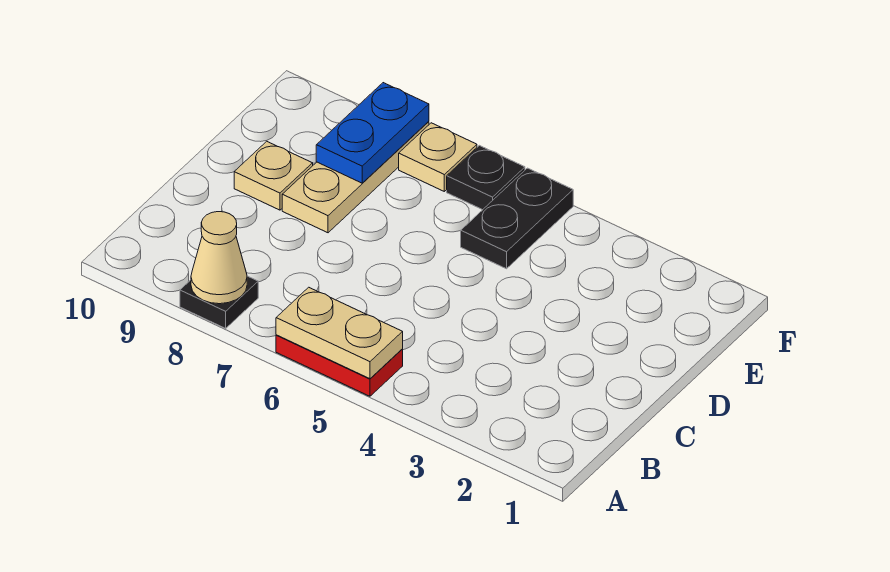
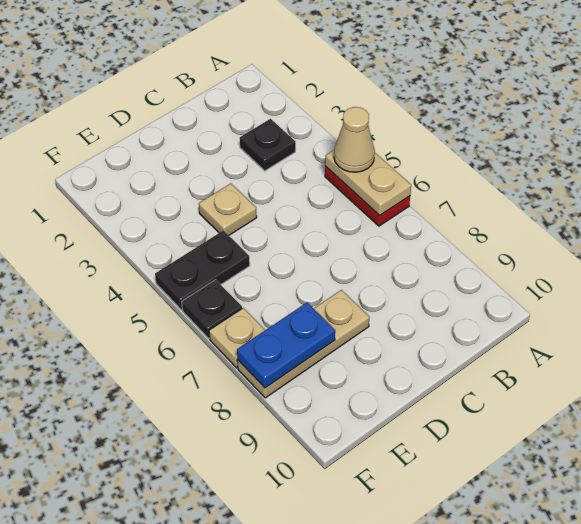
black 1x1 plate [180,276,258,328] -> black 1x1 plate moved to [240,119,296,171]
tan 1x1 cone [191,212,247,304] -> tan 1x1 cone moved to [334,107,375,172]
tan 1x1 plate [234,141,313,210] -> tan 1x1 plate moved to [199,183,257,235]

